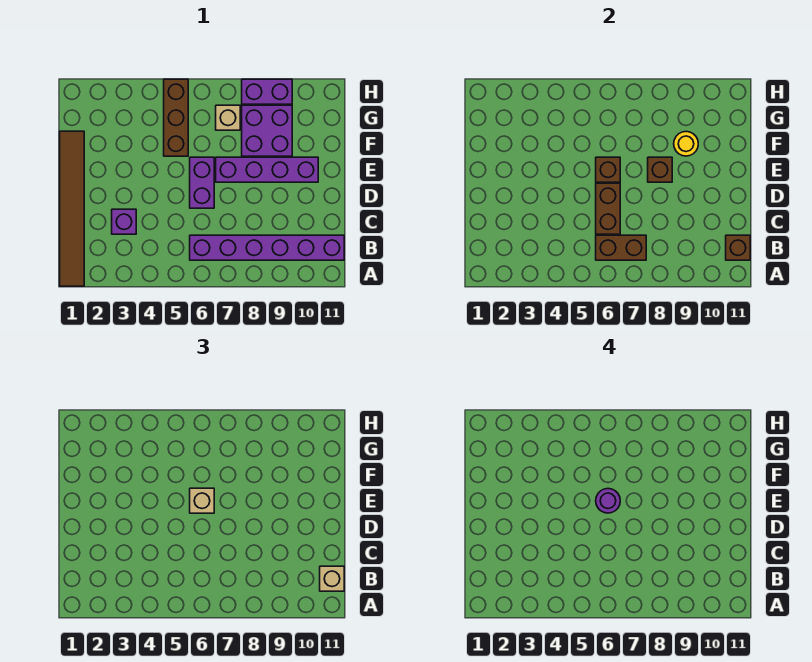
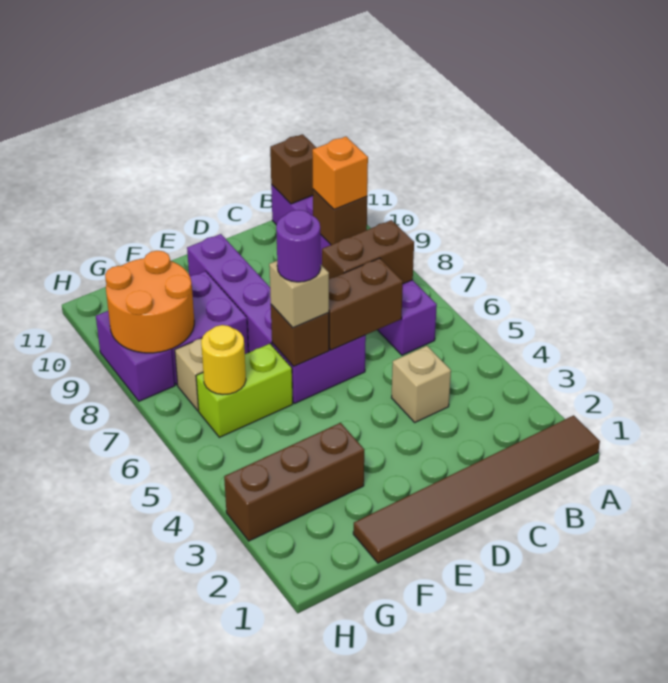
brown 1x2 brick [596,235,646,260] -> brown 1x2 brick turned to [322,220,414,284]
none -> orange 1x1 brick [312,137,368,210]
tan 1x1 brick [320,566,344,591] -> tan 1x1 brick moved to [392,346,451,422]
purple 1x1 brick [112,209,136,234] -> none
brown 1x1 brick [648,157,672,182] -> brown 1x1 brick moved to [313,189,367,245]
brown 1x3 brick [164,79,188,156] -> brown 1x3 brick moved to [224,423,364,541]
none -> lime 1x2 brick [196,344,293,437]
yellow 1x1 round brick [674,132,698,156] -> yellow 1x1 round brick moved to [201,325,246,395]
none -> orange 2x2 round brick [105,251,194,353]

